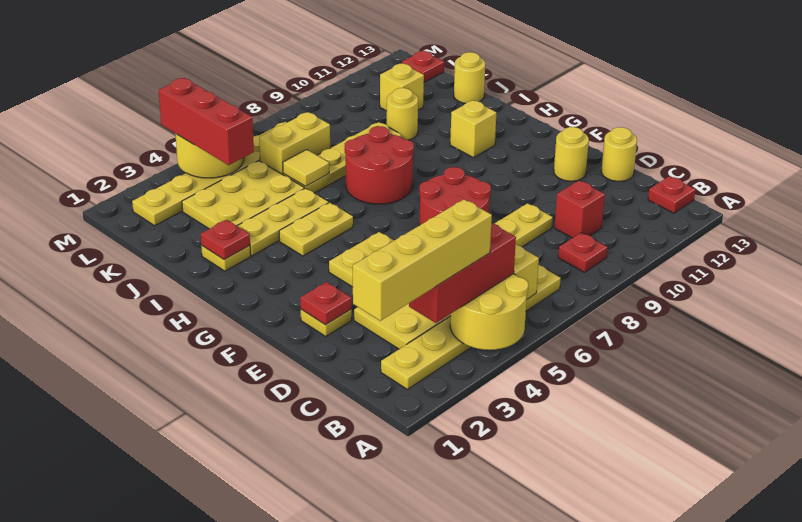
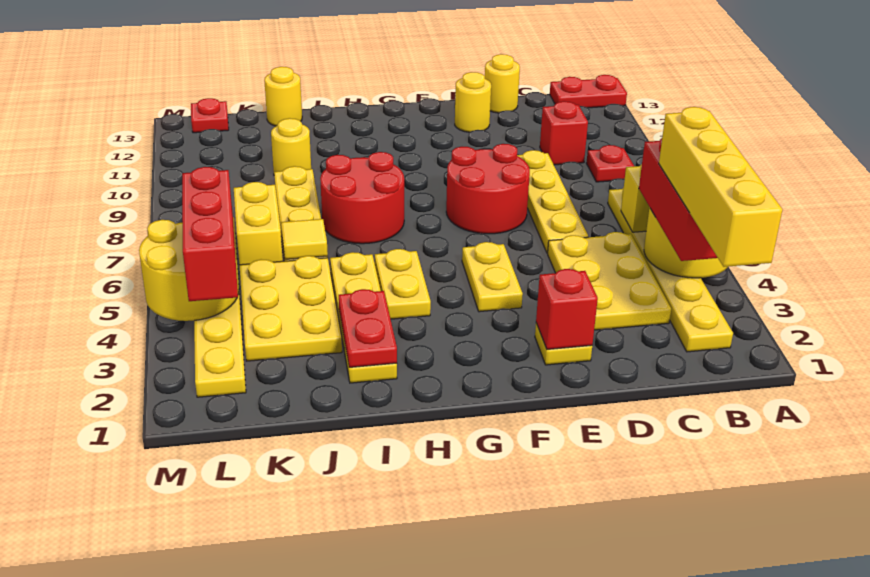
red 1x1 plate [648,176,695,213] -> red 1x2 plate [550,75,627,108]
red 1x1 plate [300,282,351,325] -> red 1x1 brick [536,269,598,349]
yellow 1x1 brick [450,100,496,158] -> none
red 1x1 plate [201,220,250,260] -> red 1x2 plate [339,289,397,367]
red 1x3 brick [159,78,254,165] -> red 1x3 brick turned to [182,167,238,301]
yellow 1x1 brick [380,64,424,111] -> none

